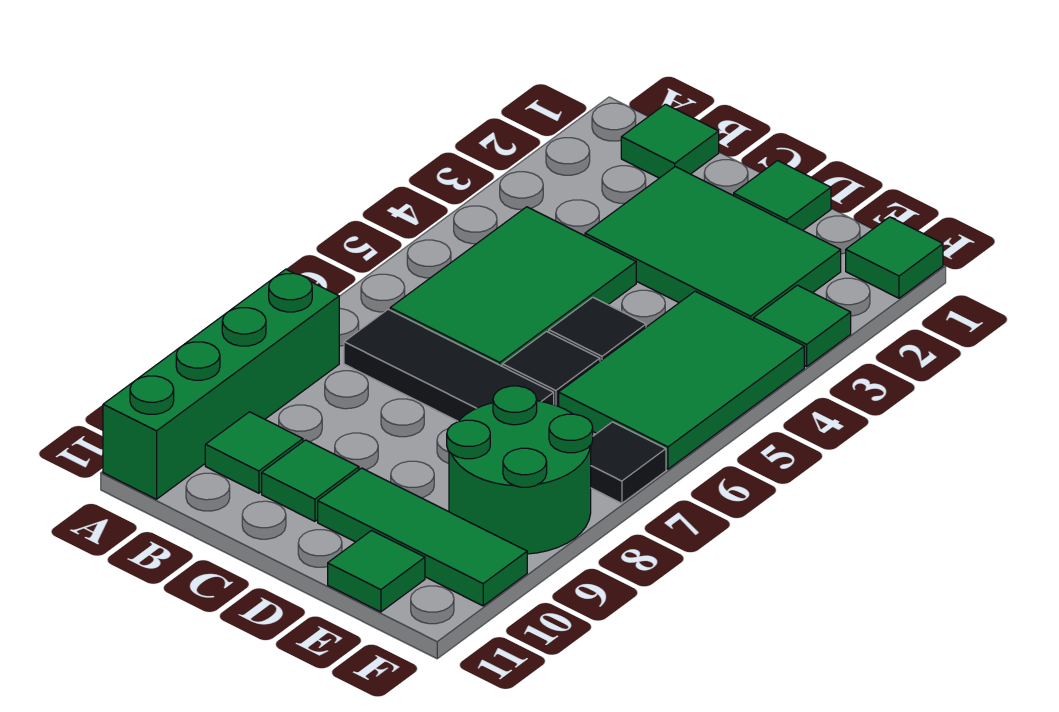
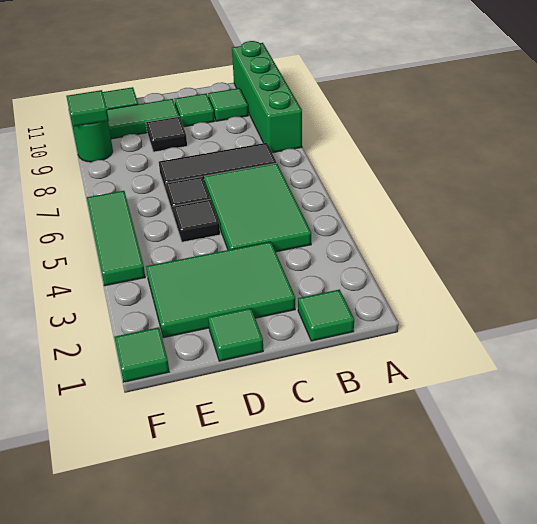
green 2x3 tile [559,291,804,469] -> green 1x3 tile [87,191,145,286]
green 2x2 round brick [447,386,593,554] -> green 1x1 round brick [73,121,113,162]
green 1x1 tile [753,285,851,367] -> green 1x1 tile moved to [66,90,109,127]
black 1x1 tile [591,422,666,503] -> black 1x1 tile moved to [146,117,187,152]

